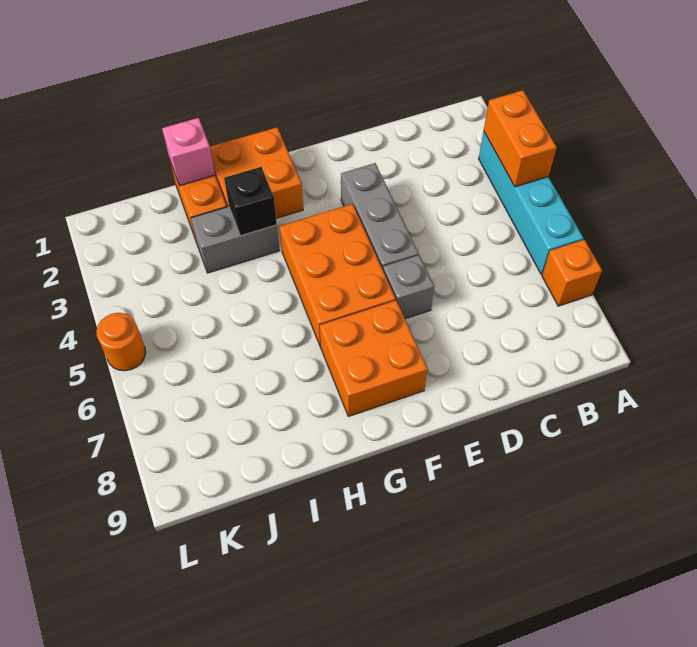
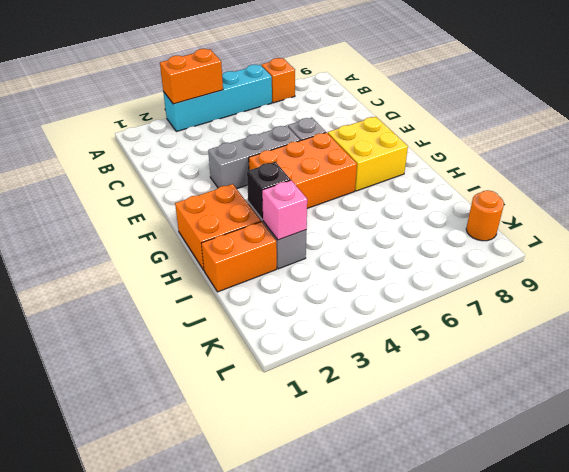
orange 2x2 brick [320,301,428,416] -> yellow 2x2 brick [328,117,408,191]
pink 1x1 brick [162,118,215,186] -> pink 1x1 brick moved to [262,180,307,240]
orange 1x1 round brick [96,313,146,371] -> orange 1x1 round brick moved to [466,190,504,241]

